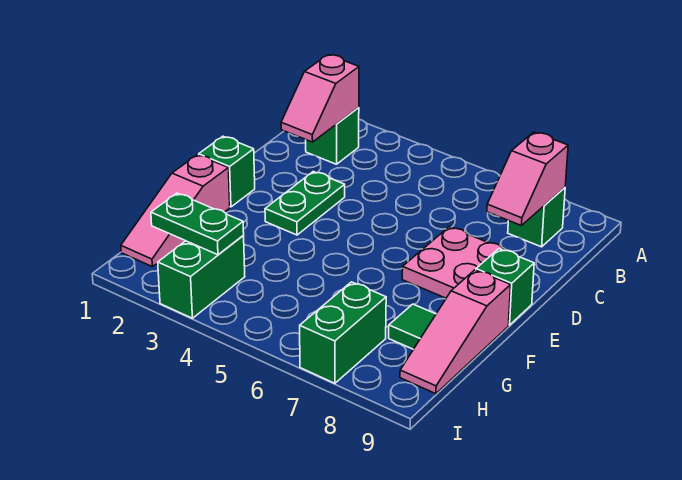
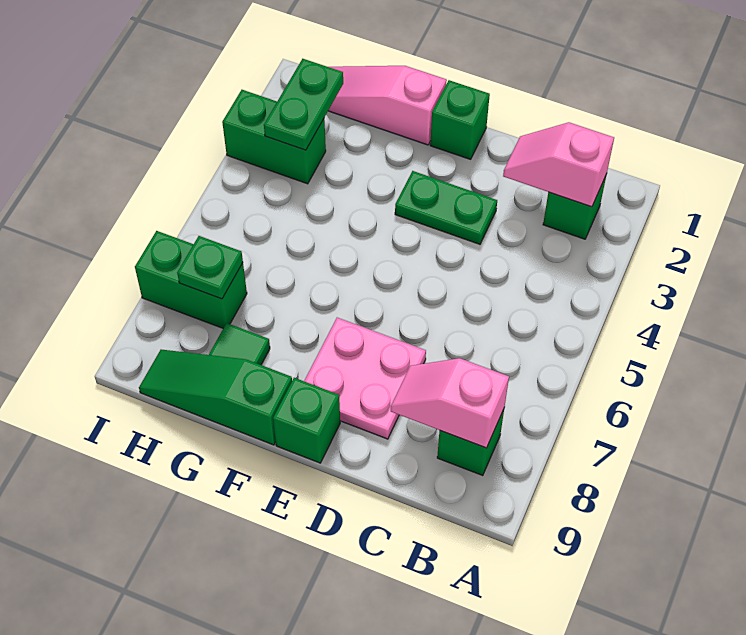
pink 1x3 slope [400,270,511,394] -> green 1x3 slope [139,350,292,445]
none -> green 1x1 plate [177,236,243,299]

